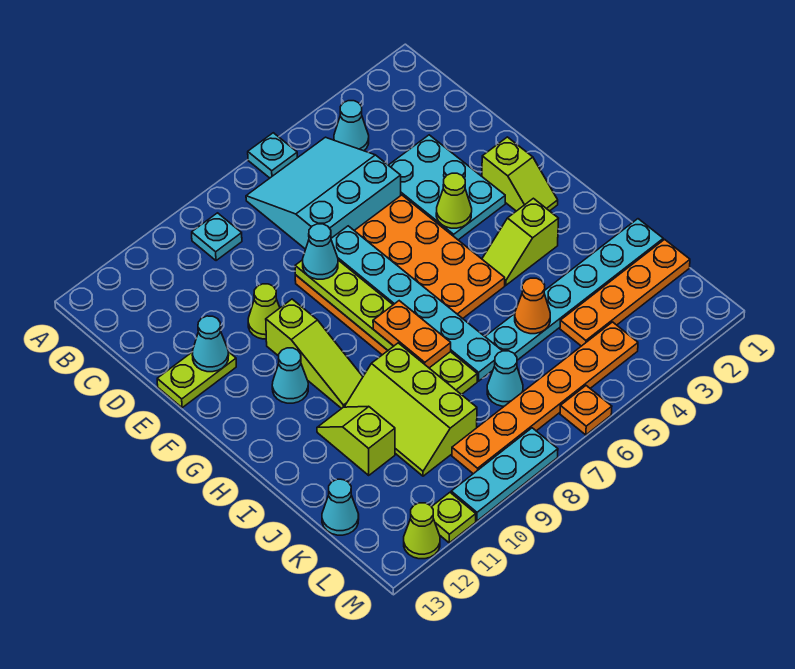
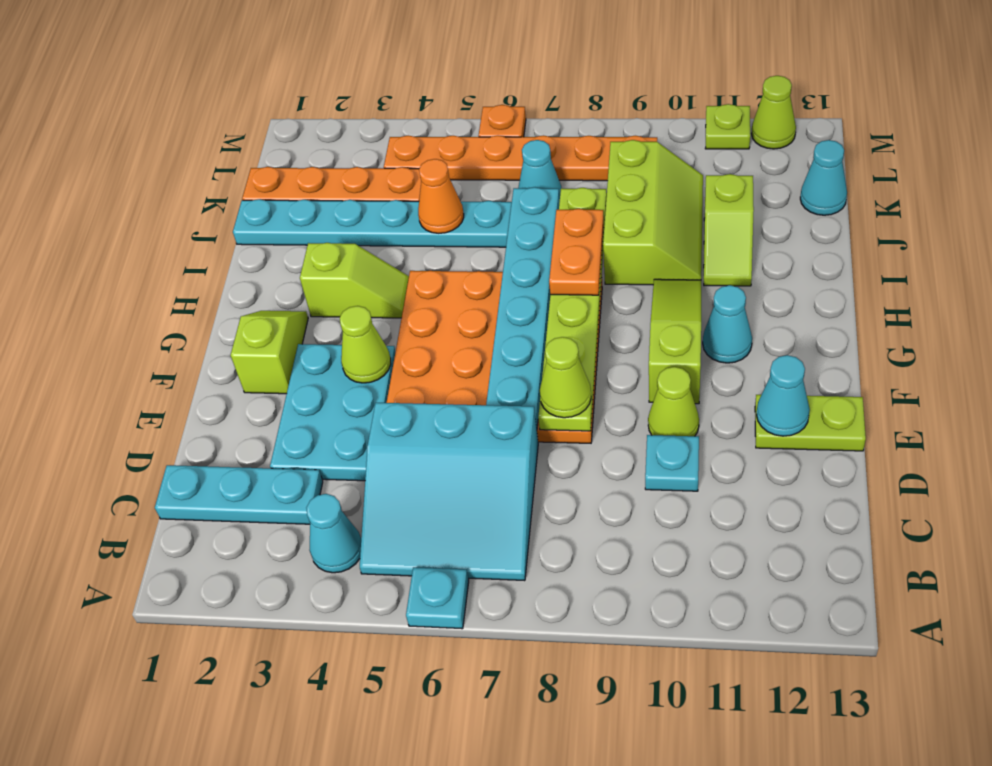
cyan 1x1 plate [192,213,242,261] -> cyan 1x1 plate moved to [645,435,699,491]
cyan 1x1 cone [303,224,338,279] -> lime 1x1 cone [540,337,591,418]
cyan 1x3 plate [451,428,558,521] -> cyan 1x3 plate moved to [155,465,323,524]

